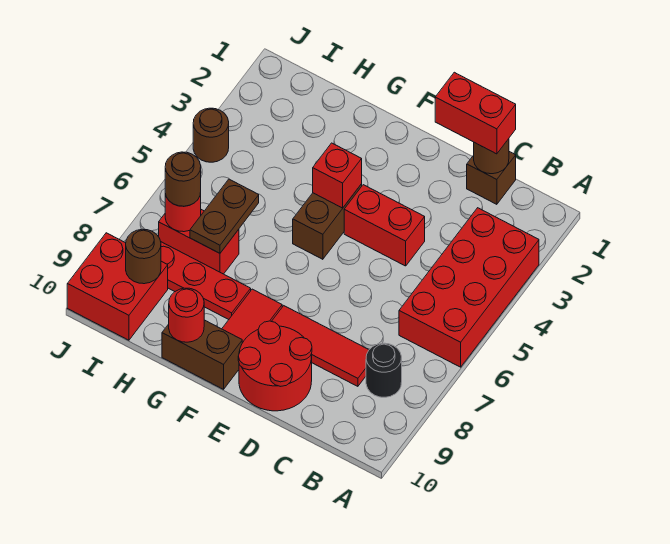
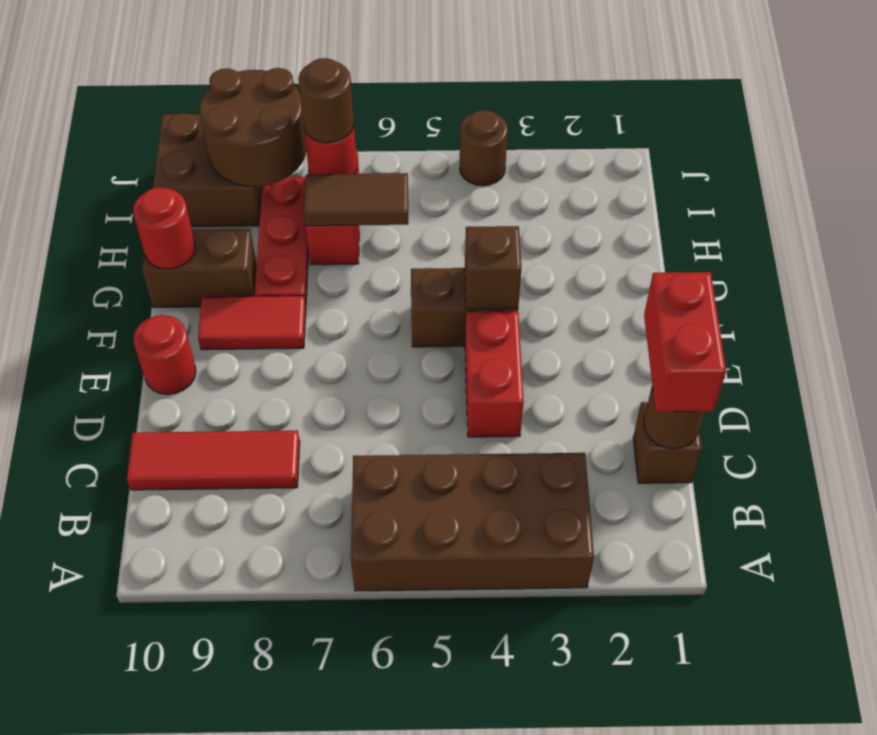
red 2x4 brick [399,208,539,367] -> brown 2x4 brick [351,453,594,591]
black 1x1 round brick [366,343,402,397] -> none
red 1x3 tile [272,306,369,386] -> red 1x3 tile turned to [127,430,300,490]
red 2x2 round brick [238,321,312,411] -> red 1x1 round brick [133,315,196,394]
red 1x1 brick [313,143,362,208] -> brown 1x1 brick [465,226,521,309]
brown 1x2 brick [162,320,242,389] -> brown 1x2 brick turned to [142,229,257,308]
brown 1x2 plate [190,179,259,253] -> brown 1x2 tile [304,173,408,226]
red 2x2 brick [67,233,168,340] -> brown 2x2 brick [153,113,262,227]
brown 1x1 round brick [126,229,161,284] -> brown 2x2 round brick [200,68,306,186]

